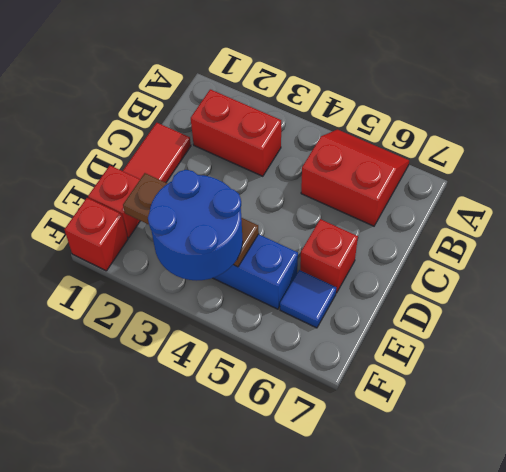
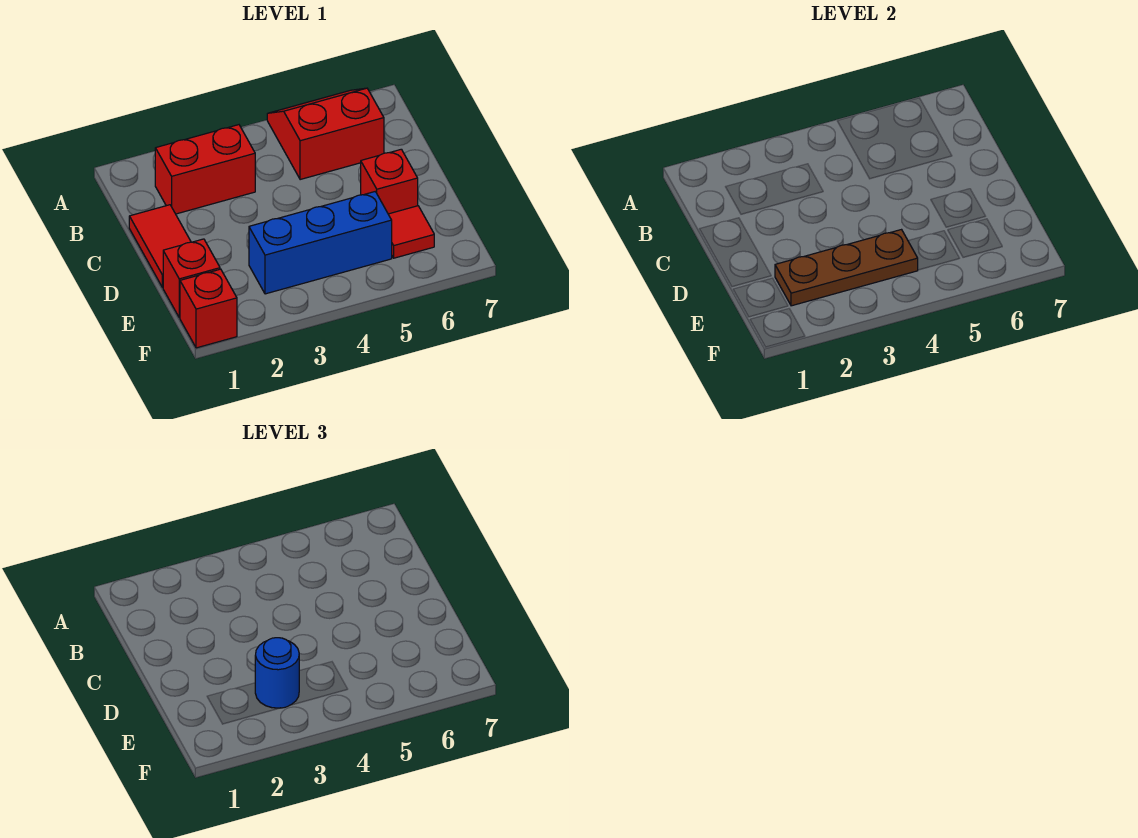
blue 2x2 round brick [148,170,243,281] -> blue 1x1 round brick [255,638,299,708]
blue 1x1 tile [280,270,336,328] -> red 1x1 tile [388,206,434,258]

